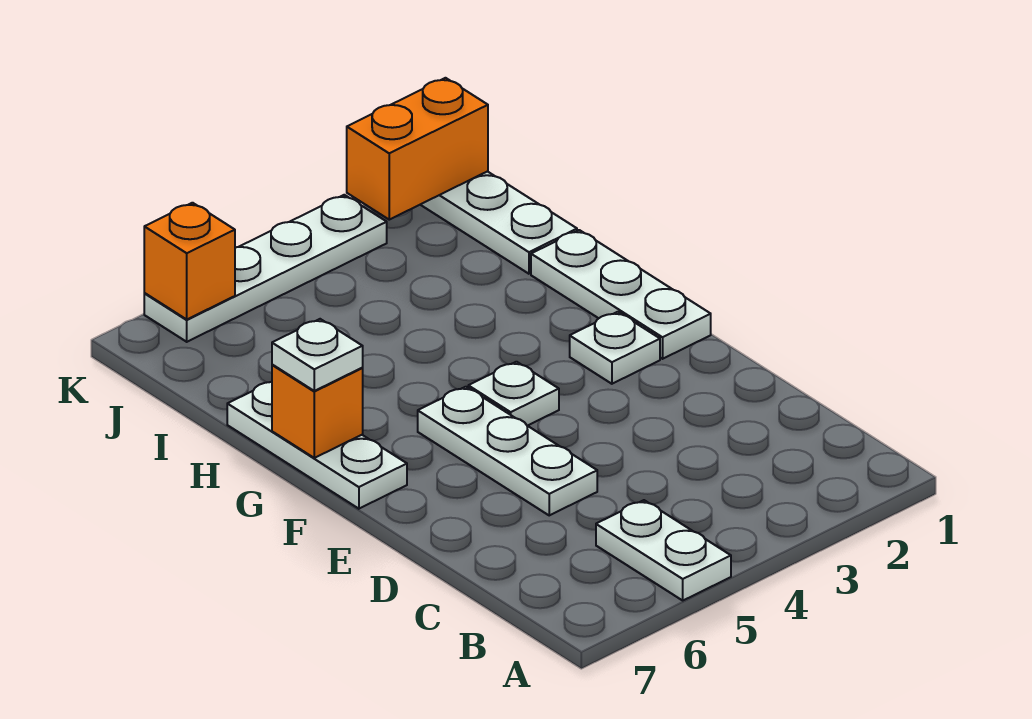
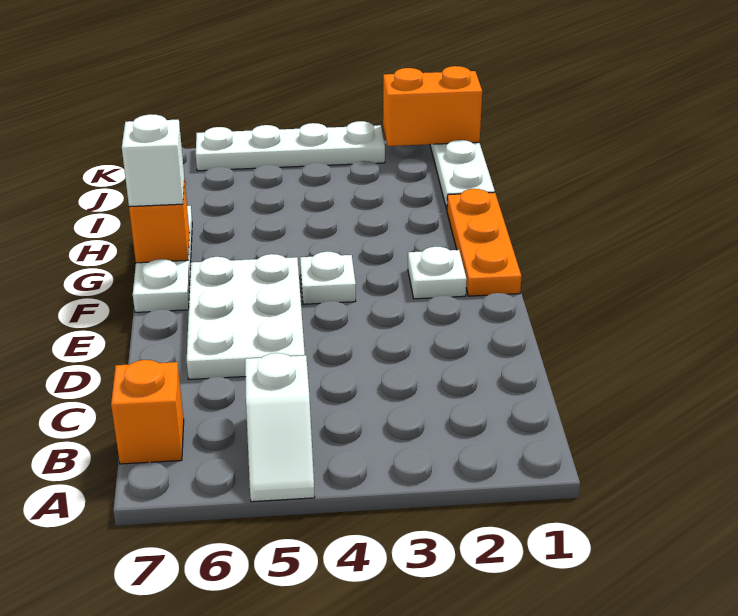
white 1x2 plate [596,500,731,600] -> white 1x2 slope [245,353,315,502]
white 1x3 plate [418,387,597,515] -> white 2x3 plate [187,254,305,379]
white 1x3 plate [531,230,711,359] -> orange 1x3 plate [447,189,522,296]
white 1x1 plate [272,319,363,391] -> white 1x1 brick [122,114,184,207]
orange 1x1 brick [144,203,235,319] -> orange 1x1 brick moved to [111,360,184,464]

